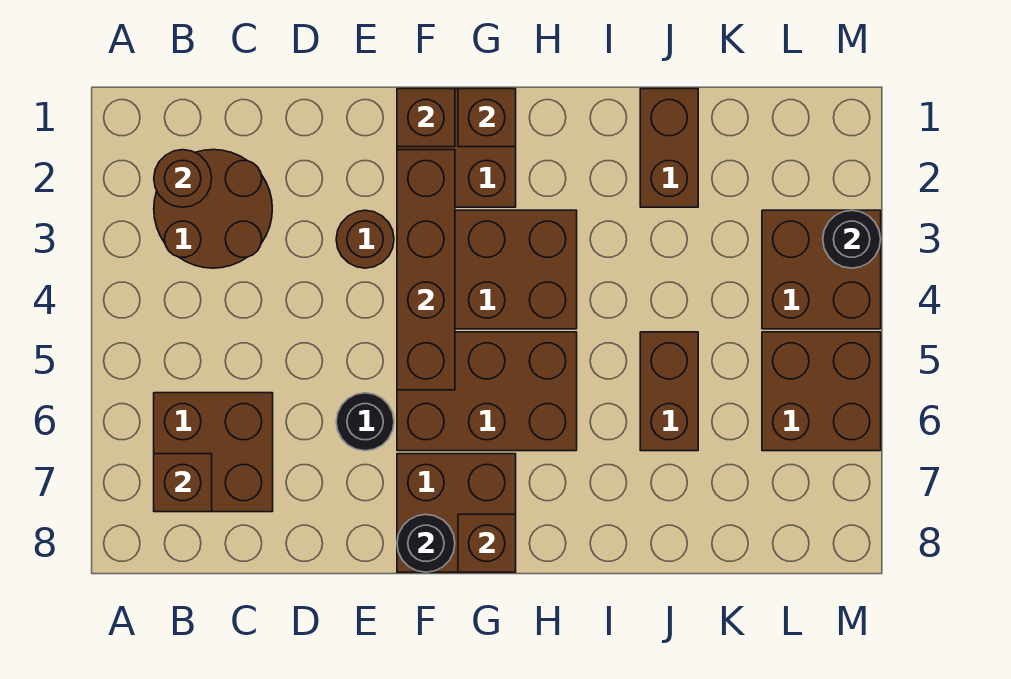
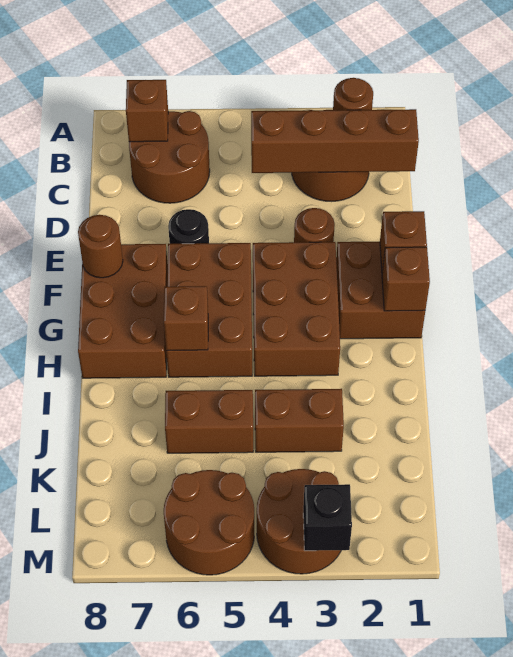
brown 2x2 brick [154,393,273,512] -> brown 2x2 round brick [129,111,210,203]
brown 1x4 brick [397,150,455,390] -> brown 1x4 brick moved to [251,109,419,173]
brown 2x2 brick [397,454,516,572] -> brown 2x3 brick [78,244,168,378]
black 1x1 round brick [397,515,455,572] -> brown 1x1 round brick [78,215,123,278]
brown 1x1 brick [458,514,516,572] -> brown 1x1 brick moved to [164,286,208,351]
brown 1x2 brick [640,89,698,207] -> brown 1x2 brick moved to [255,389,344,452]
brown 2x2 brick [762,210,881,329] -> brown 2x2 round brick [257,469,341,574]
brown 2x2 brick [762,332,881,451] -> brown 2x2 round brick [164,470,254,575]
black 1x1 round brick [823,210,881,268] -> black 1x1 brick [303,484,352,551]

